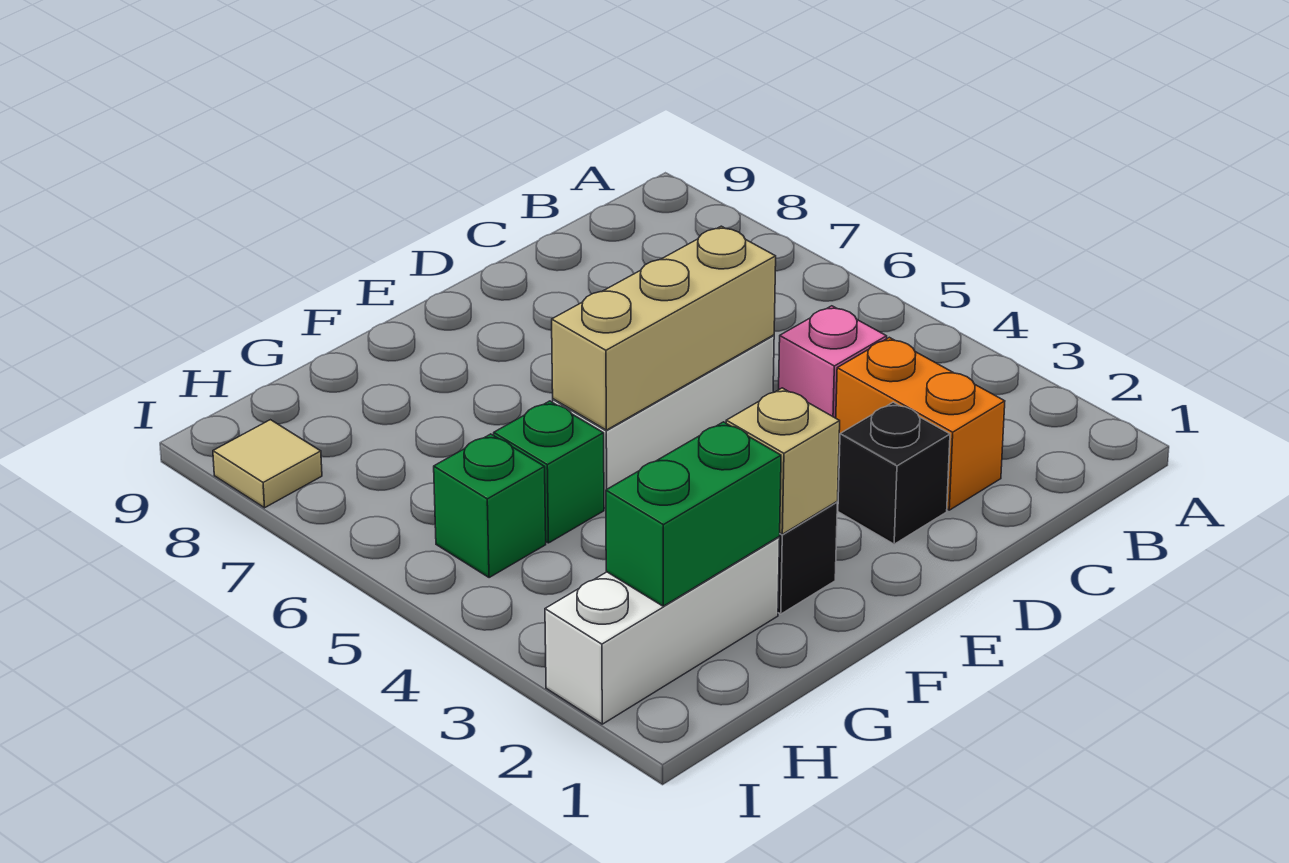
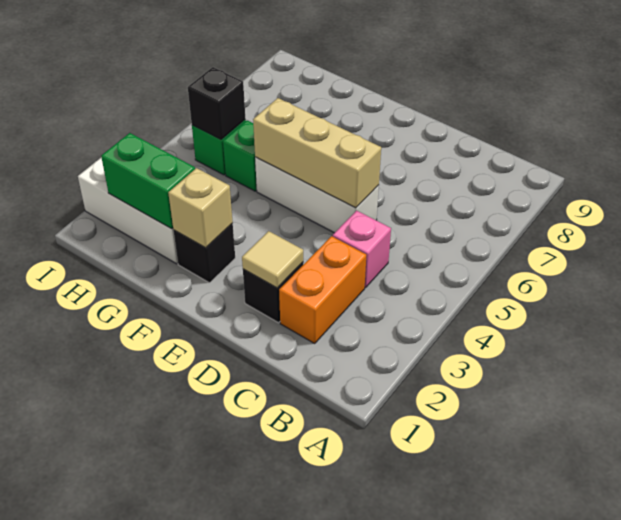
none -> black 1x1 brick [188,67,245,140]
tan 1x1 tile [213,420,322,508] -> tan 1x1 tile moved to [242,231,303,288]

